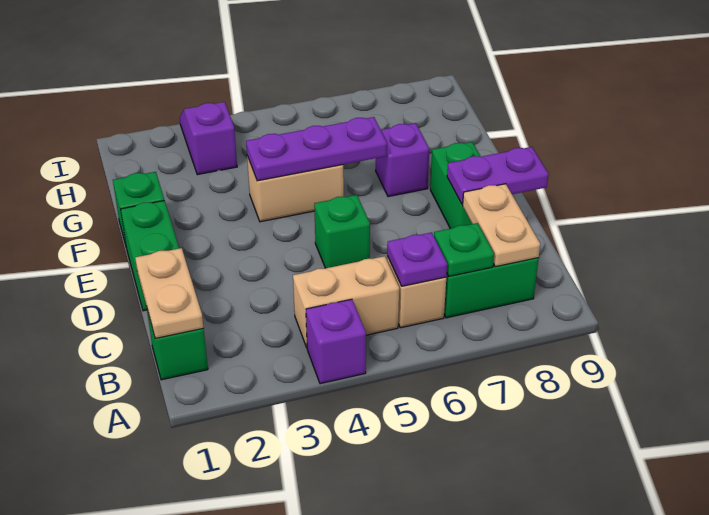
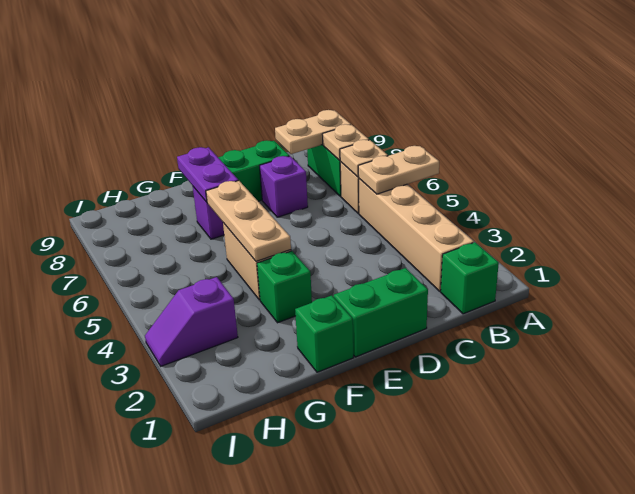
purple 1x1 brick [306,299,366,384] -> purple 1x1 brick moved to [260,156,308,217]
tan 1x2 plate [135,248,203,338] -> tan 1x2 plate moved to [358,146,439,194]
tan 1x2 brick [293,256,399,347] -> tan 1x4 brick [359,179,474,291]
purple 1x1 plate [387,232,447,286] -> tan 1x1 plate [340,140,388,177]
green 1x1 plate [434,223,494,276] -> tan 1x1 plate [322,124,369,160]
green 1x1 brick [314,195,370,268] -> green 1x1 brick moved to [257,251,312,323]
purple 1x2 plate [447,147,549,204] -> purple 1x2 plate moved to [177,147,238,202]
purple 1x3 plate [246,117,387,181] -> tan 1x3 plate [206,181,291,262]

